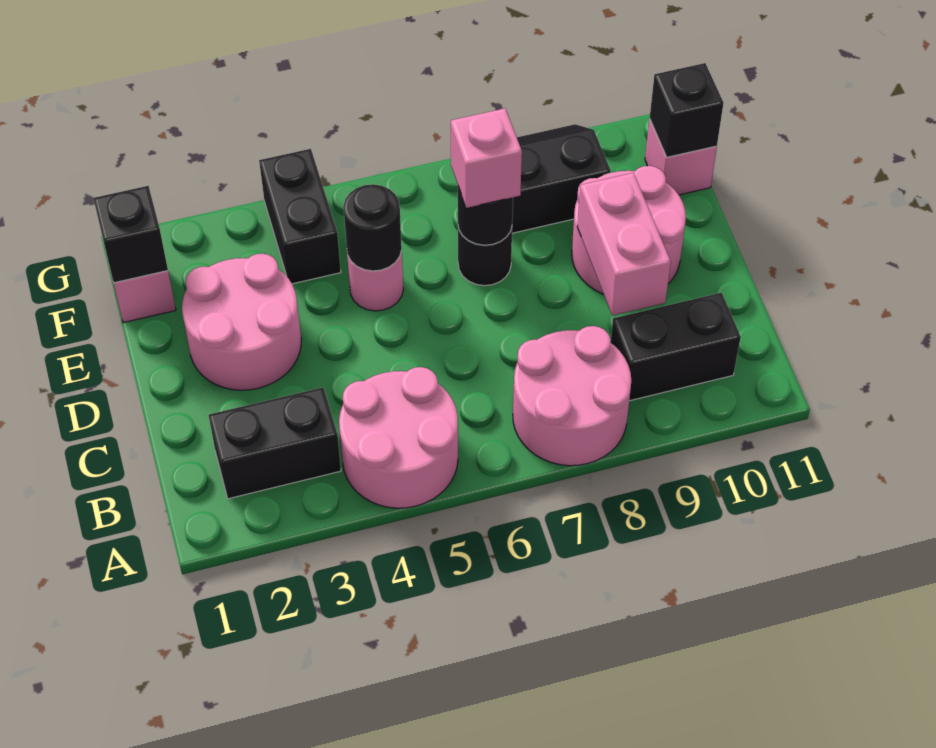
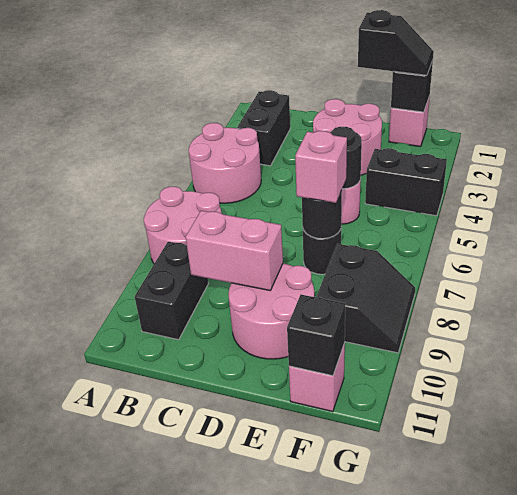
none -> black 1x2 slope [358,10,434,75]

